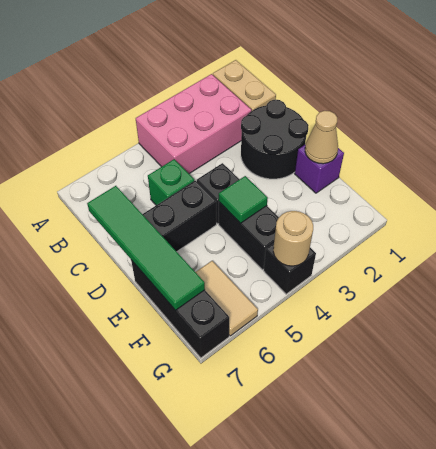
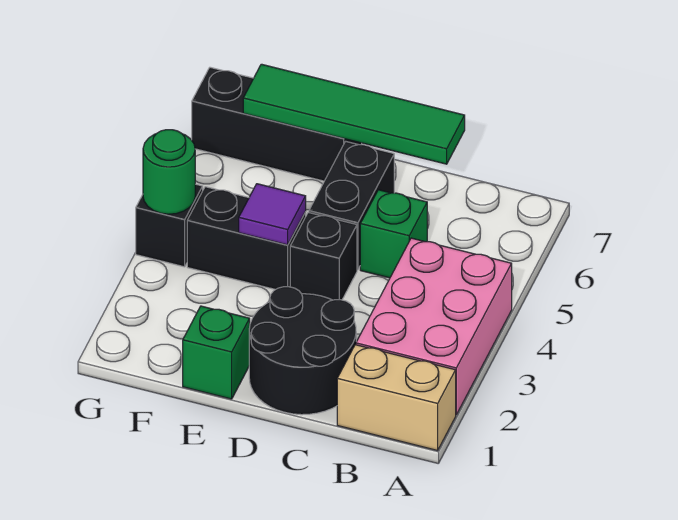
purple 1x1 brick [295,144,344,193] -> green 1x1 brick [183,306,250,399]
tan 1x1 cone [305,111,338,164] -> none
green 1x1 tile [219,176,268,223] -> purple 1x1 tile [239,184,306,245]
tan 1x2 tile [196,261,258,336] -> none
tan 1x1 round brick [273,211,313,266] -> green 1x1 round brick [143,130,195,214]

